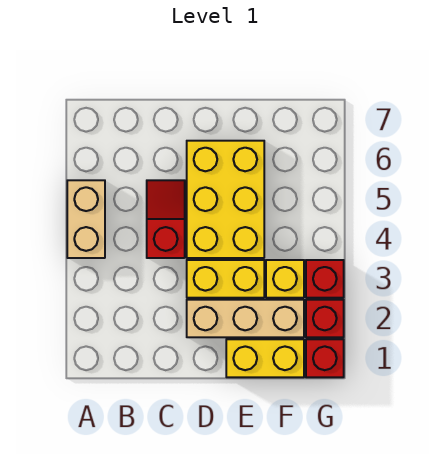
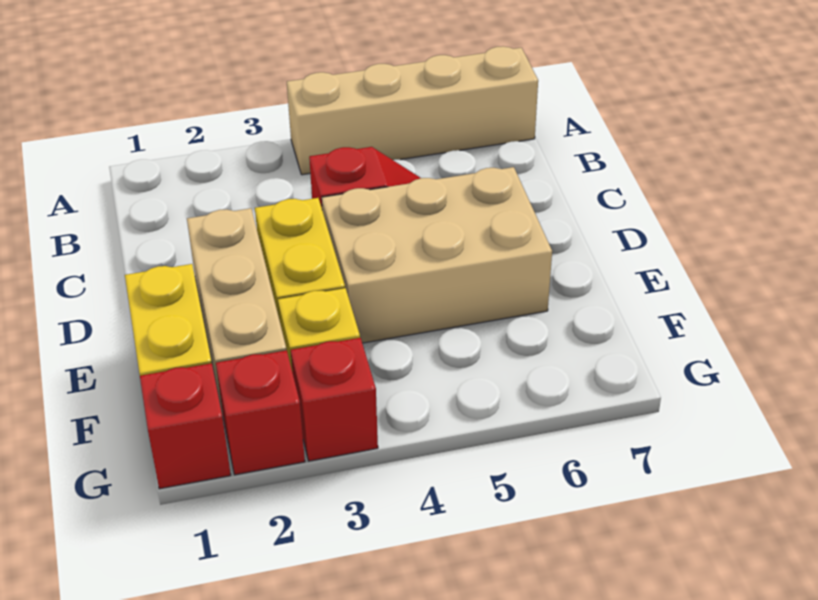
tan 1x2 brick [67,180,105,258] -> tan 1x4 brick [287,46,538,175]
yellow 2x3 brick [187,141,264,258] -> tan 2x3 brick [322,167,552,343]

